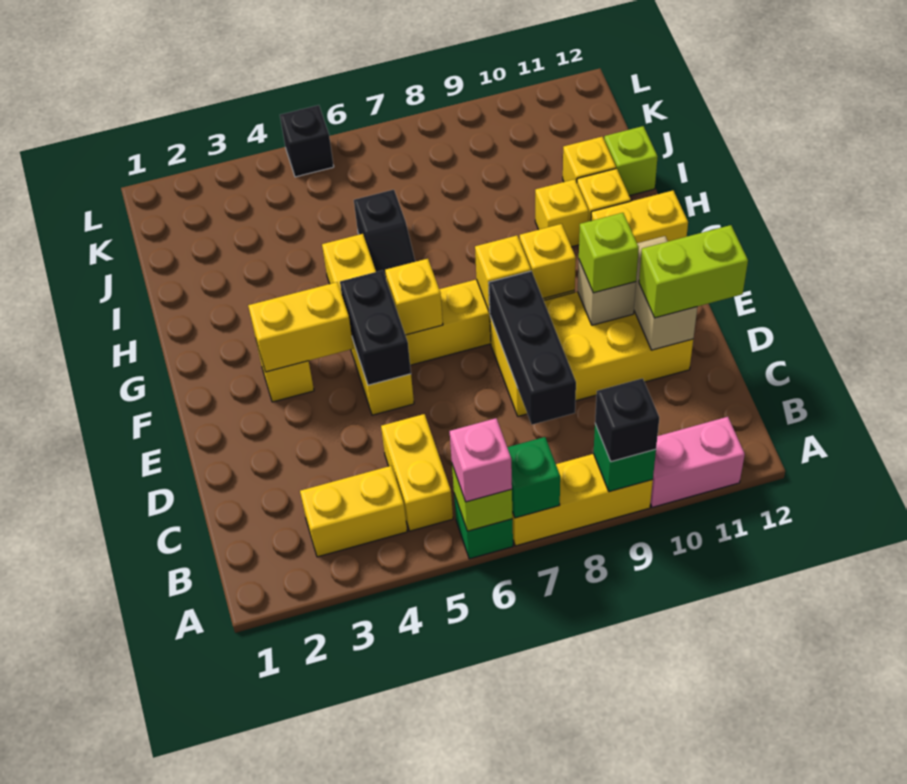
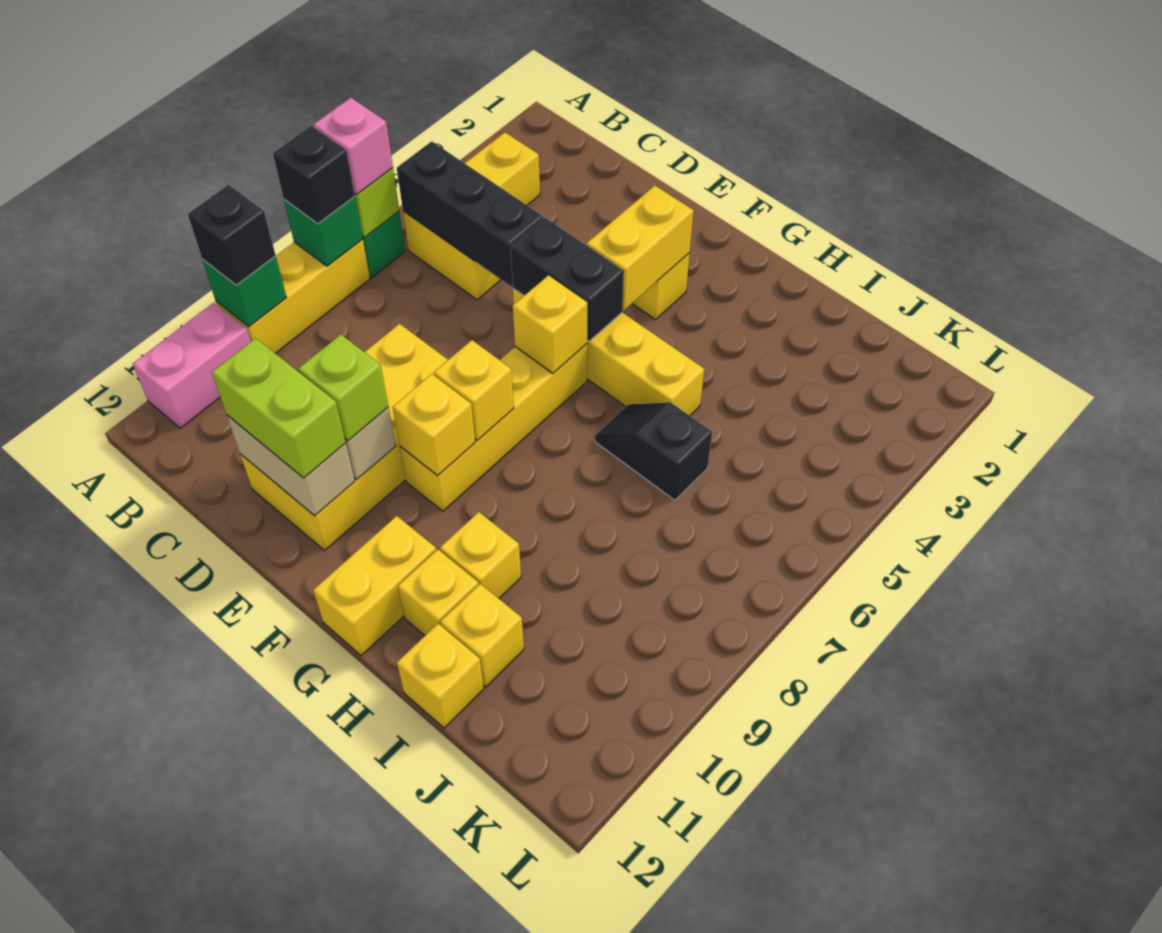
black 1x3 brick [489,271,576,425] -> black 1x3 brick moved to [397,141,543,286]
lime 1x2 brick [639,225,748,318] -> lime 1x2 brick turned to [212,338,346,478]
lime 1x1 brick [604,126,658,196] -> yellow 1x1 brick [397,624,484,728]
black 1x1 brick [280,105,334,177] -> black 1x1 brick moved to [273,126,355,224]

